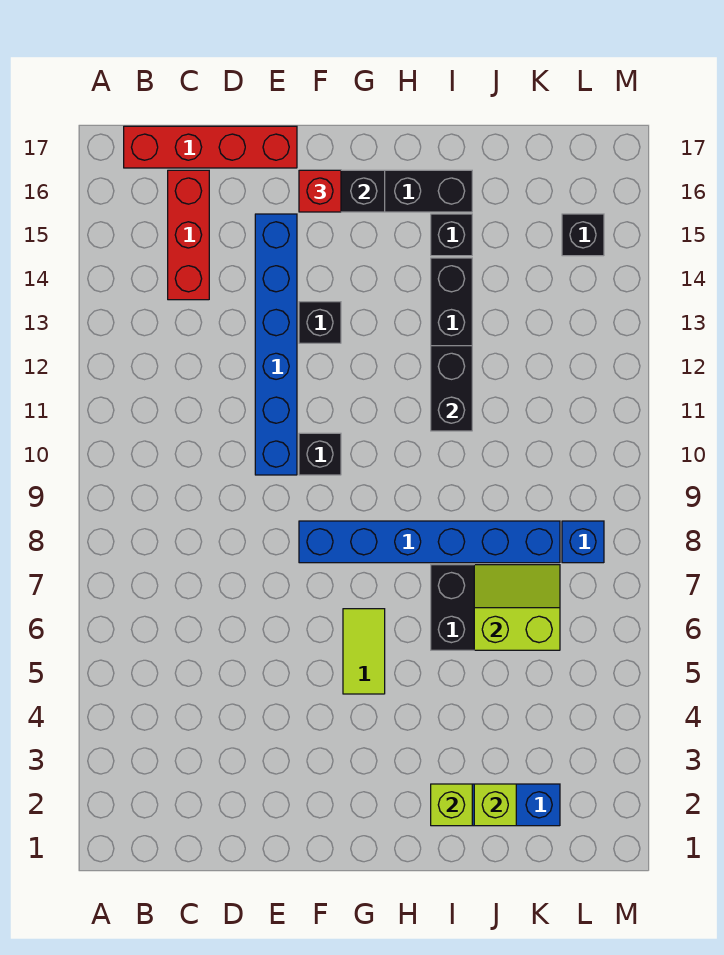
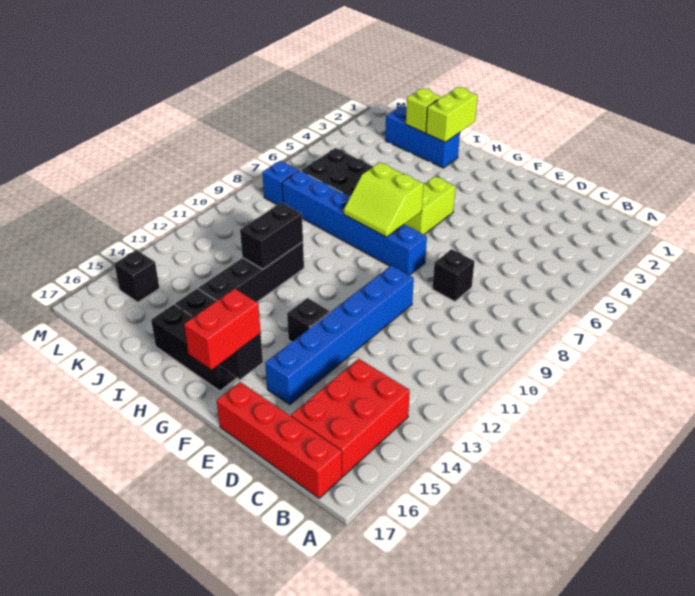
red 1x3 brick [168,170,209,300] -> red 2x3 brick [291,359,410,477]
black 1x1 brick [299,433,341,475] -> black 1x1 brick moved to [433,249,475,302]
red 1x1 brick [299,170,341,212] -> red 1x2 brick [184,289,261,370]
lime 1x2 tile [343,609,385,694] -> lime 1x2 brick [404,176,456,235]
lime 1x1 brick [431,784,472,826] -> lime 1x2 brick [426,87,478,142]
lime 2x2 slope [474,565,560,650] -> lime 2x2 slope moved to [344,163,423,237]

